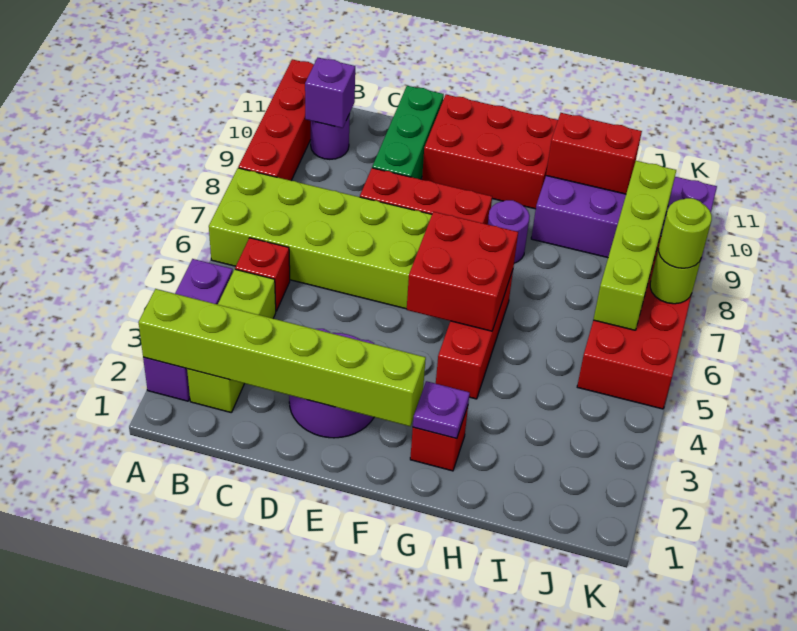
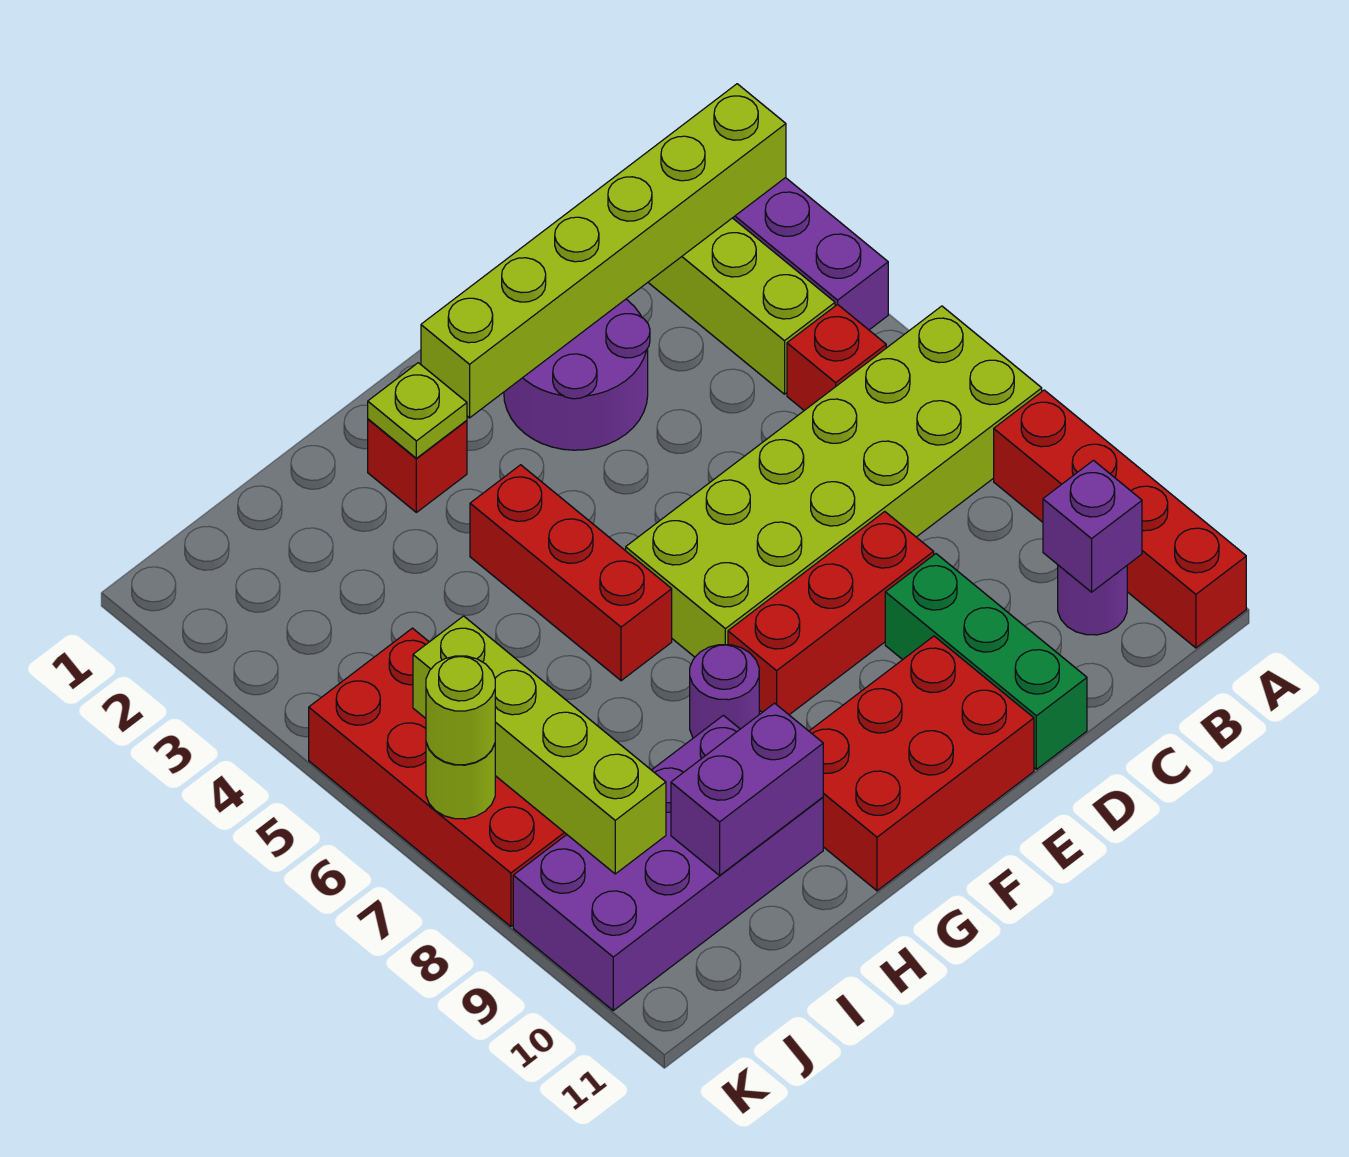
red 2x2 brick [407,212,518,331] -> none
purple 1x1 plate [413,381,470,439] -> lime 1x1 plate [368,363,467,458]
red 1x2 brick [546,113,642,194] -> purple 1x2 brick [671,703,823,875]

